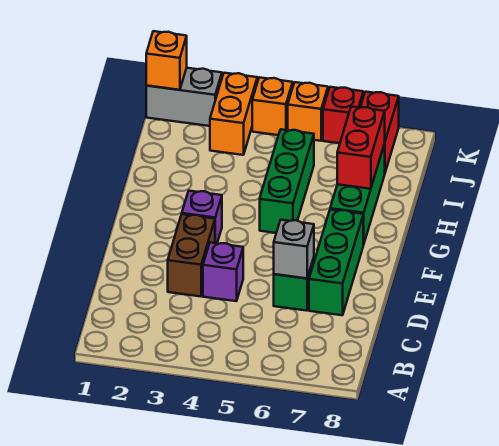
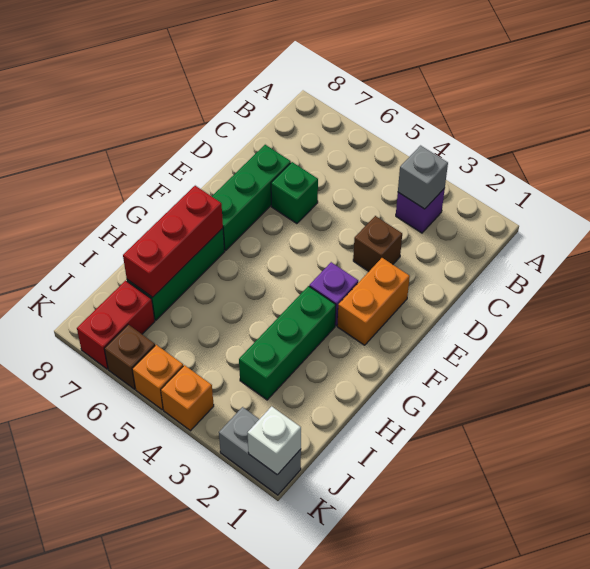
brown 1x2 brick [168,214,215,296] -> brown 1x1 brick [353,216,402,271]
purple 1x1 brick [203,243,243,301] -> purple 1x1 brick moved to [396,188,445,233]
grey 1x1 brick [274,220,314,278] -> grey 1x1 brick moved to [398,146,448,209]
green 1x3 brick [260,129,314,233] -> green 1x3 brick moved to [239,286,336,400]
red 1x2 brick [337,107,385,189] -> red 1x3 brick [123,186,223,297]
orange 1x2 brick [210,73,257,155] -> orange 1x2 brick moved to [337,258,410,345]
orange 1x1 brick [146,31,187,90] -> white 1x1 brick [248,406,301,475]
red 1x1 brick [323,87,363,143] -> brown 1x1 brick [104,325,155,389]

